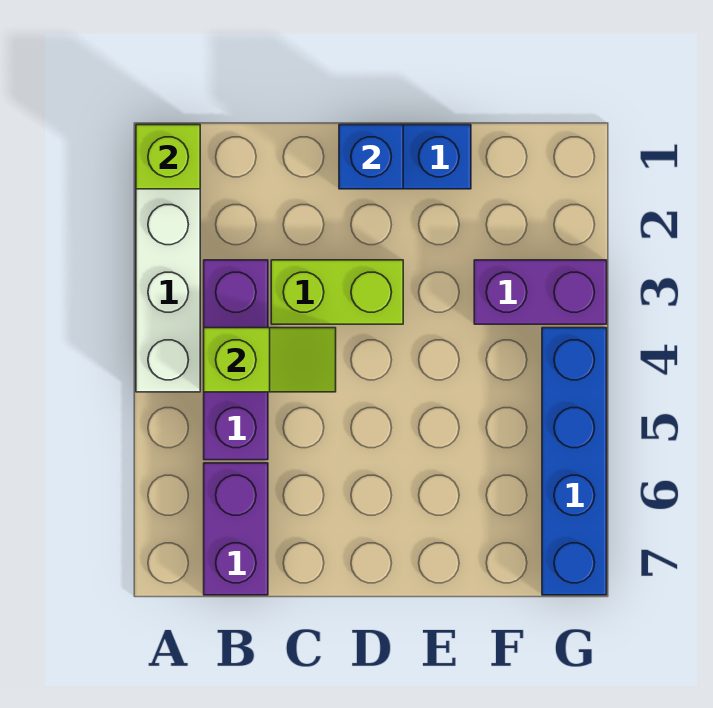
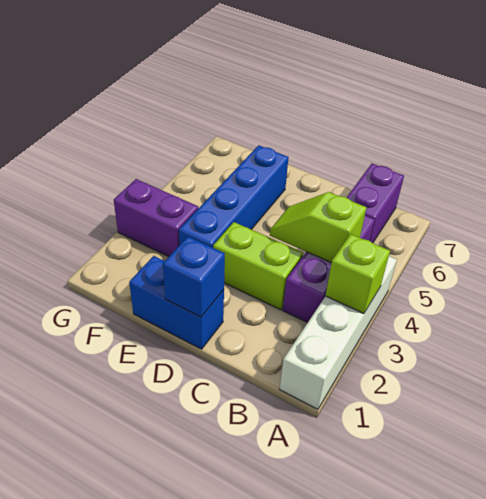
lime 1x1 brick [136,125,200,189] -> lime 1x1 brick moved to [326,234,390,313]
blue 1x4 brick [542,328,607,595] -> blue 1x4 brick moved to [179,145,289,248]

